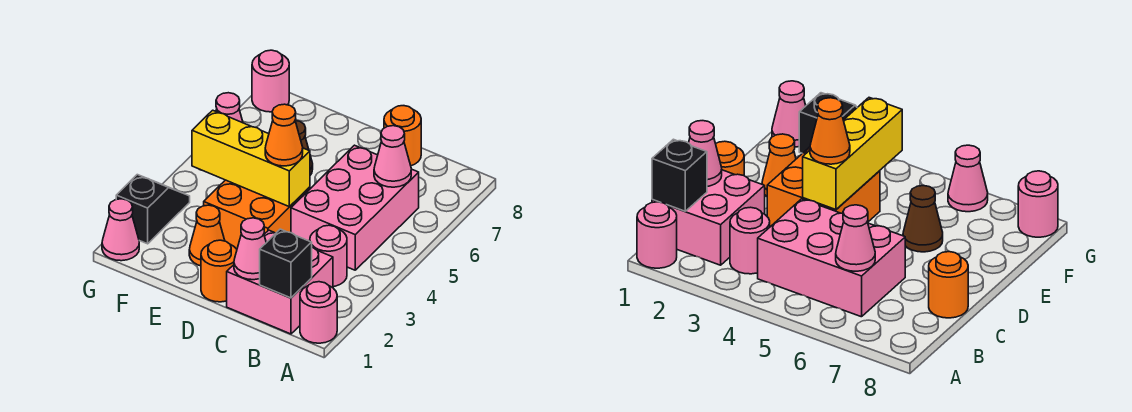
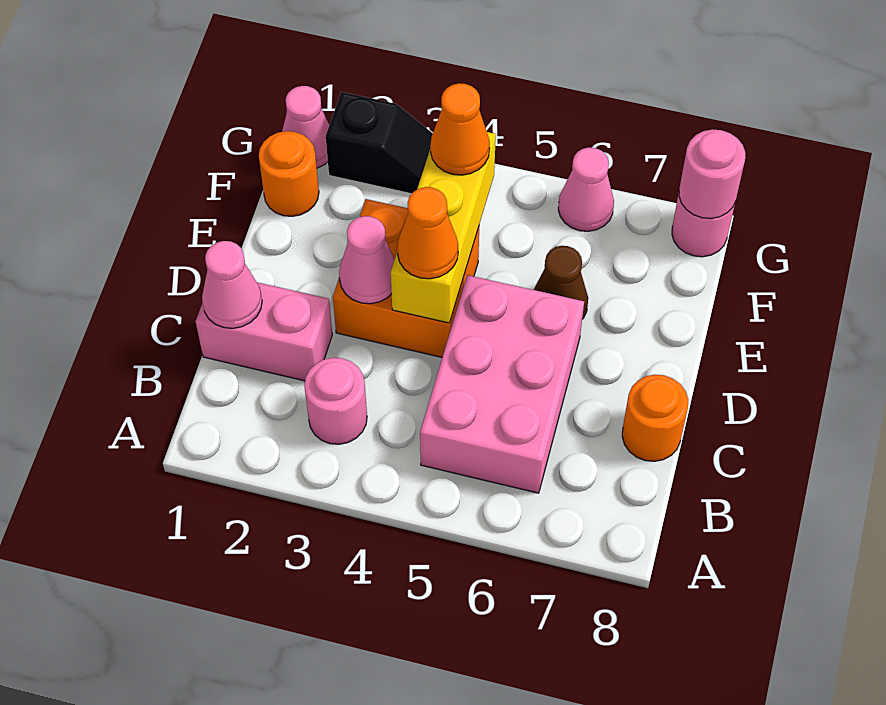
pink 1x1 round brick [300,282,337,343] -> pink 1x1 round brick moved to [679,129,745,219]
pink 2x2 brick [227,230,333,334] -> pink 1x2 brick [196,282,332,381]
black 1x1 brick [260,229,312,298] -> none
pink 2x3 brick [291,145,419,270] -> pink 2x3 brick turned to [420,275,584,493]
pink 1x1 cone [374,126,411,187] -> pink 1x1 cone moved to [339,216,395,304]
orange 1x1 round brick [201,240,237,302] -> orange 1x1 round brick moved to [259,131,319,216]
orange 1x1 cone [189,205,225,266] -> orange 1x1 cone moved to [430,83,490,175]

